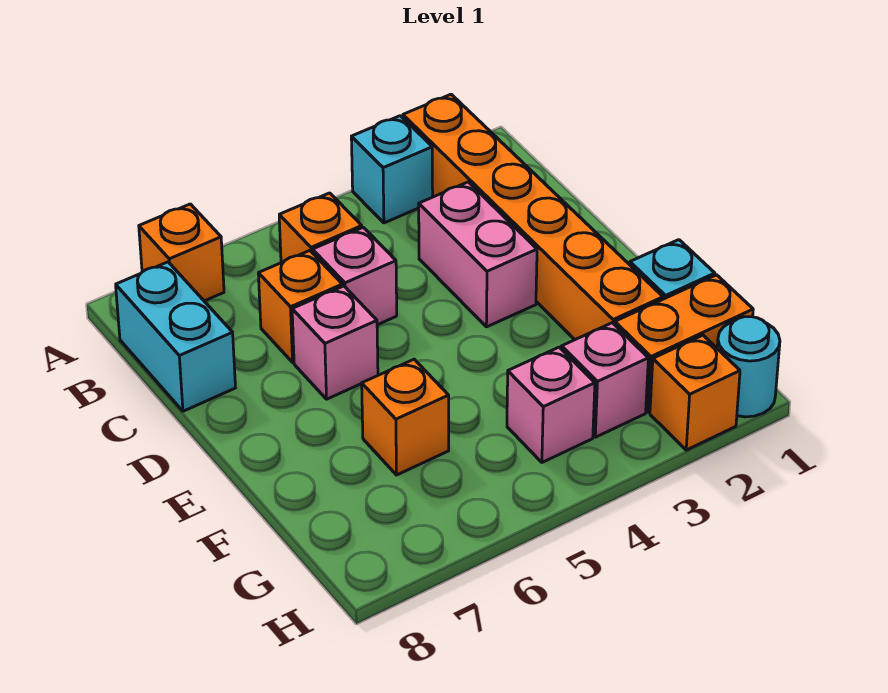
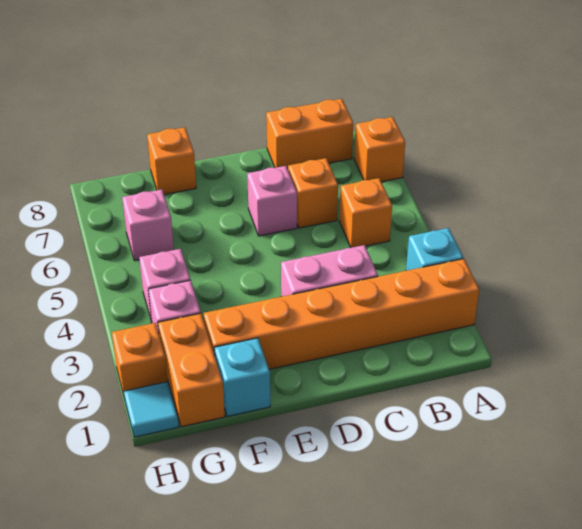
cyan 1x2 brick [116,262,235,411] -> orange 1x2 brick [266,99,353,169]
pink 1x1 brick [313,227,397,325] -> pink 1x1 brick moved to [122,189,174,261]
orange 1x1 brick [362,359,449,475] -> orange 1x1 brick moved to [147,127,196,195]
cyan 1x1 round brick [717,317,780,417] -> cyan 1x1 tile [124,382,179,437]

